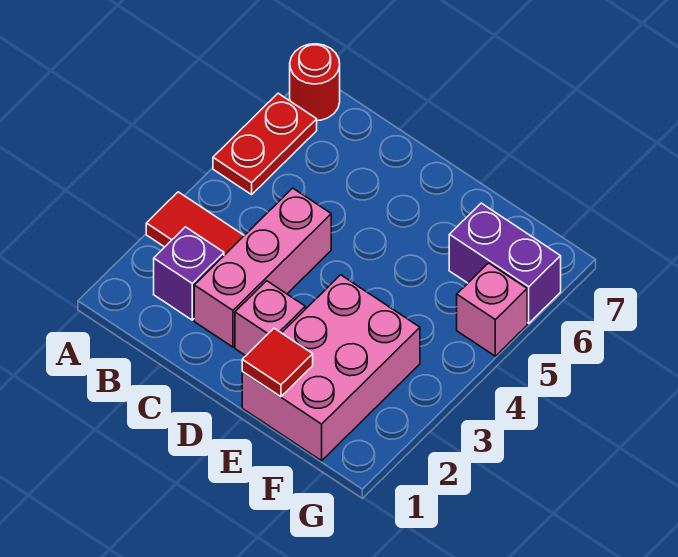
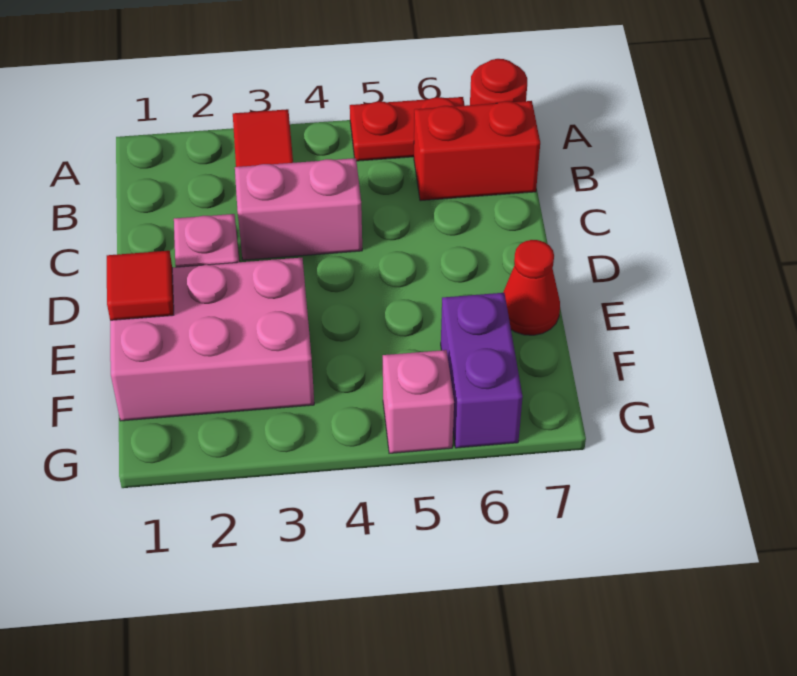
purple 1x1 brick [154,227,224,320] -> none
none -> red 1x2 brick [414,101,540,201]
pink 1x3 brick [194,188,331,347] -> pink 1x2 brick [235,158,362,260]
none -> red 1x1 cone [503,240,560,335]

